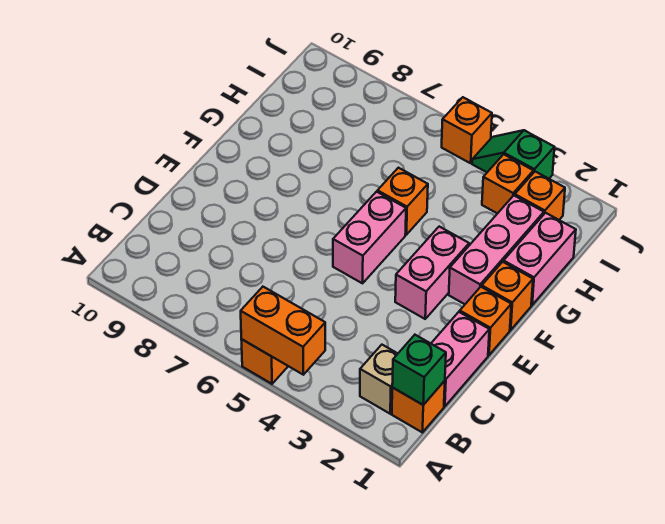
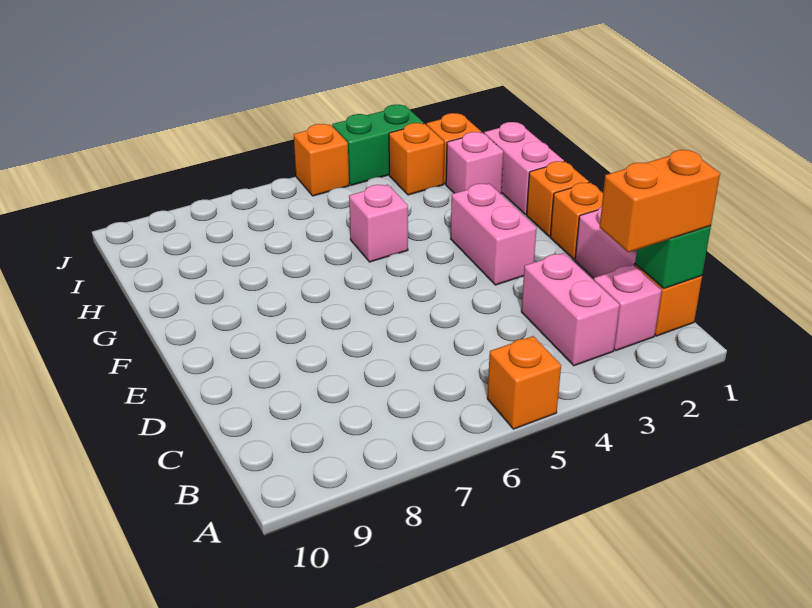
orange 1x2 brick [241,287,325,375] -> orange 1x2 brick moved to [600,150,720,252]
tan 1x1 brick [360,345,398,414] -> pink 1x1 brick [594,265,662,351]
pink 1x2 brick [333,192,406,283] -> pink 1x2 brick moved to [521,253,620,366]
pink 1x3 brick [449,195,544,304] -> pink 1x1 brick [446,132,503,194]
orange 1x1 brick [377,168,428,235] -> pink 1x1 brick [349,185,408,262]
green 1x2 slope [472,130,554,179] -> green 1x2 brick [332,105,424,185]

